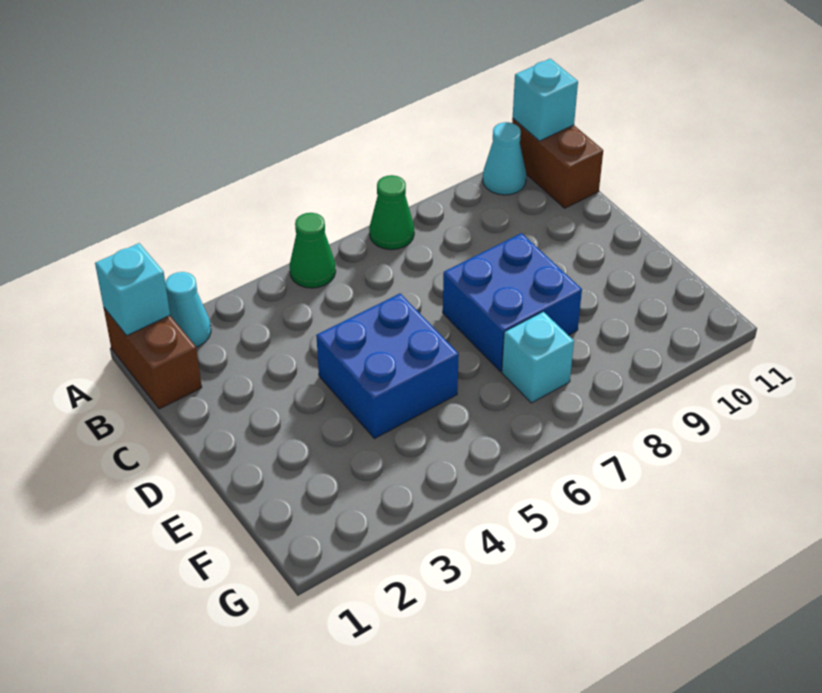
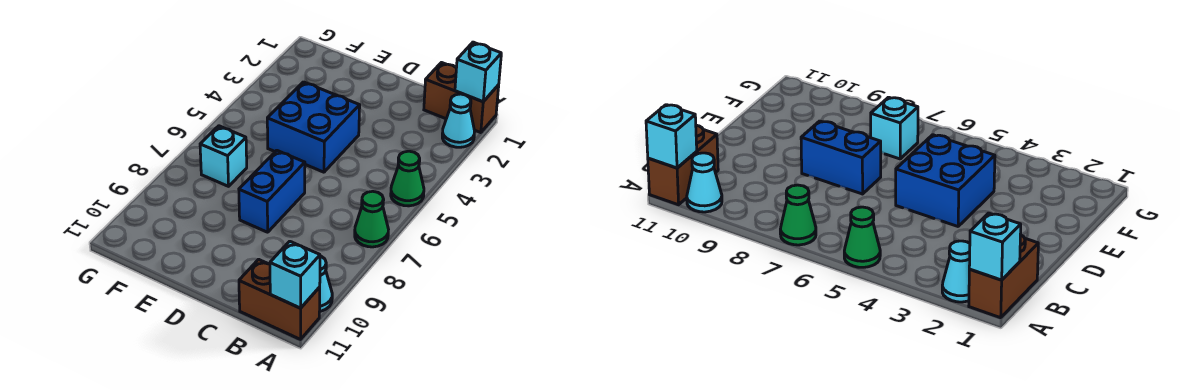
blue 2x2 brick [443,233,582,371] -> blue 1x2 brick [239,150,305,232]

